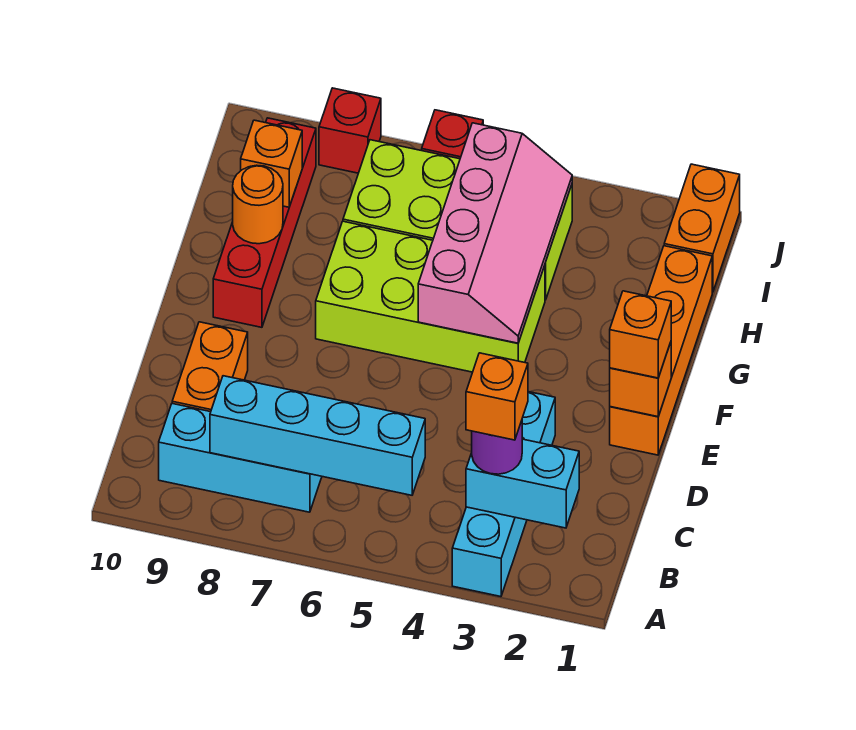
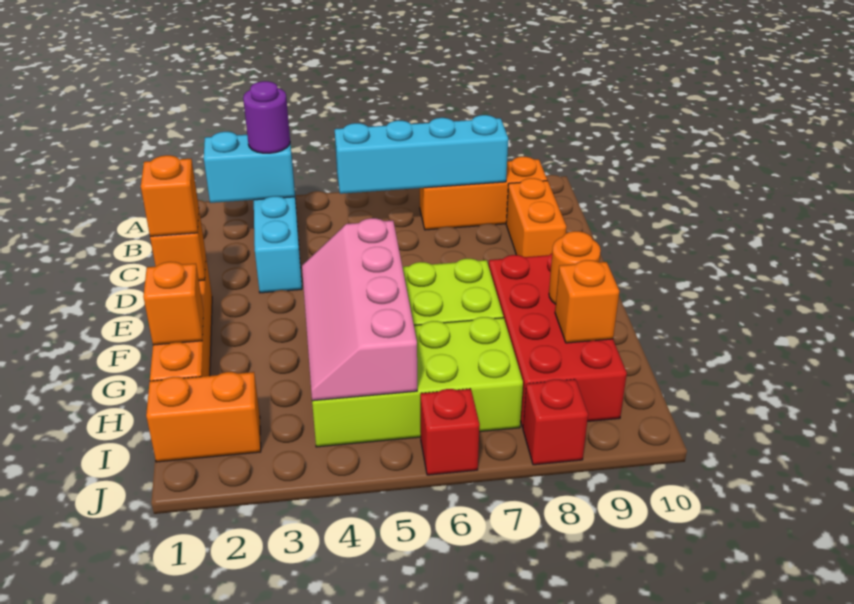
orange 1x1 brick [466,353,528,440] -> orange 1x1 brick moved to [143,262,203,345]
cyan 1x3 brick [159,404,322,512] -> orange 1x3 brick [420,157,547,230]
red 1x4 brick [213,118,316,327] -> red 2x4 brick [489,253,627,427]
orange 1x2 brick [664,164,740,292] -> orange 1x2 brick turned to [146,372,261,462]

